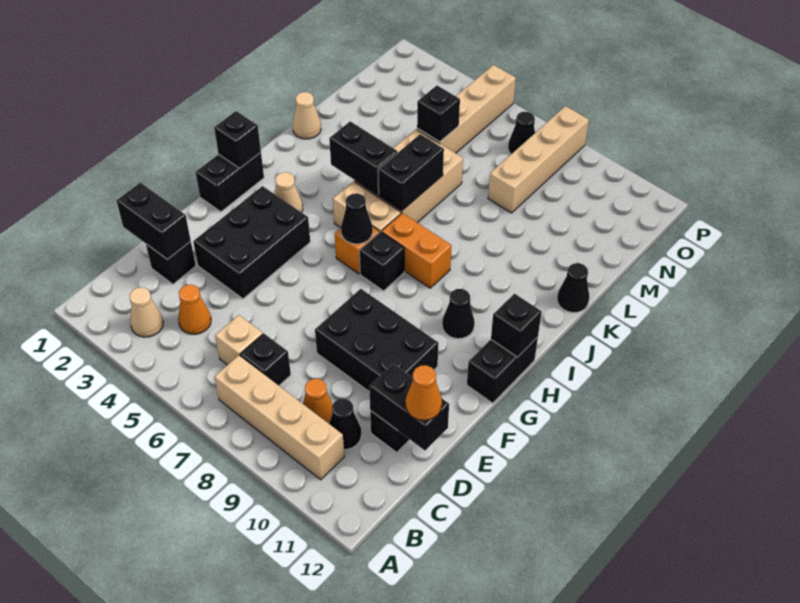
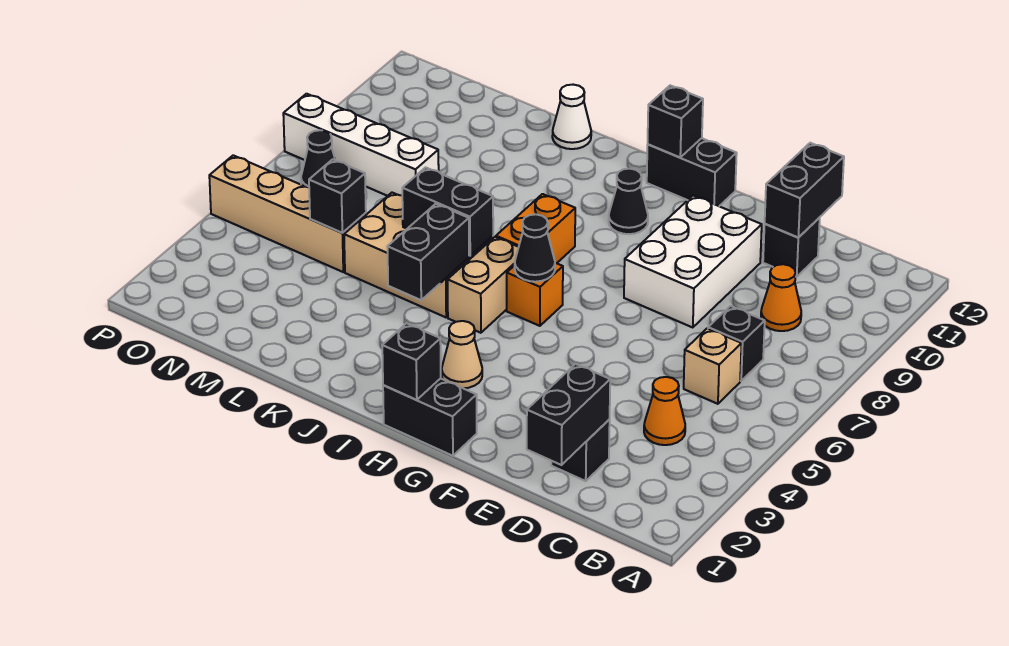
tan 1x1 cone [130,287,163,337] -> none
tan 1x4 brick [214,355,344,480] -> none
black 1x1 cone [329,399,361,450] -> none
orange 1x1 cone [405,365,442,420] -> none
black 2x3 brick [193,186,310,299] -> none
black 2x3 brick [315,289,438,392] -> white 2x3 brick [624,196,762,328]
black 1x1 brick [359,232,404,291] -> none
tan 1x1 cone [293,92,321,139] -> none
black 1x1 cone [557,263,589,313] -> white 1x1 cone [552,85,591,149]
tan 1x4 brick [488,106,589,213] -> white 1x4 brick [283,94,439,196]

